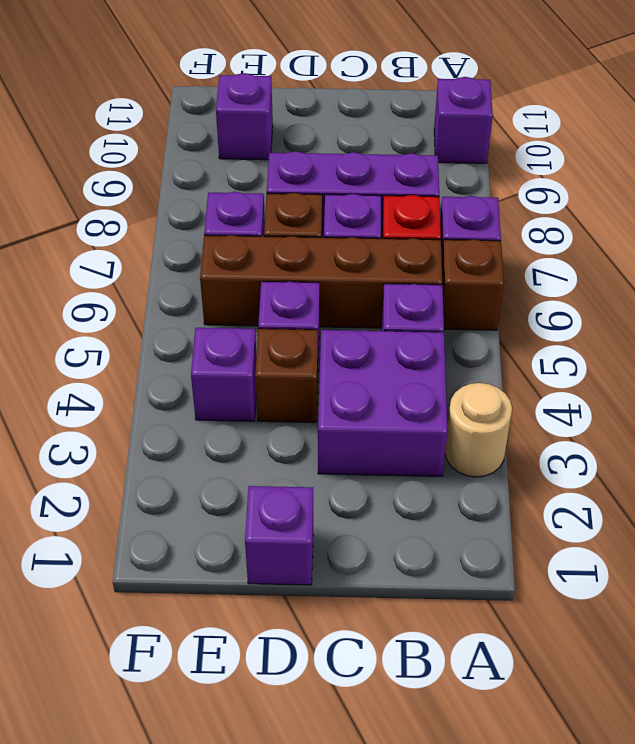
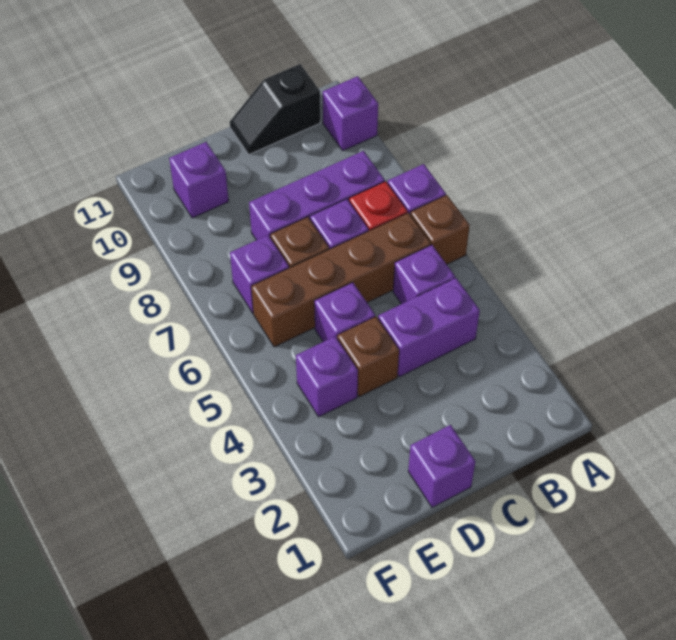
tan 1x1 round brick [445,383,512,477] -> none
purple 2x2 brick [318,330,447,476] -> purple 1x2 brick [378,278,480,377]
none -> black 1x2 slope [230,64,320,154]

